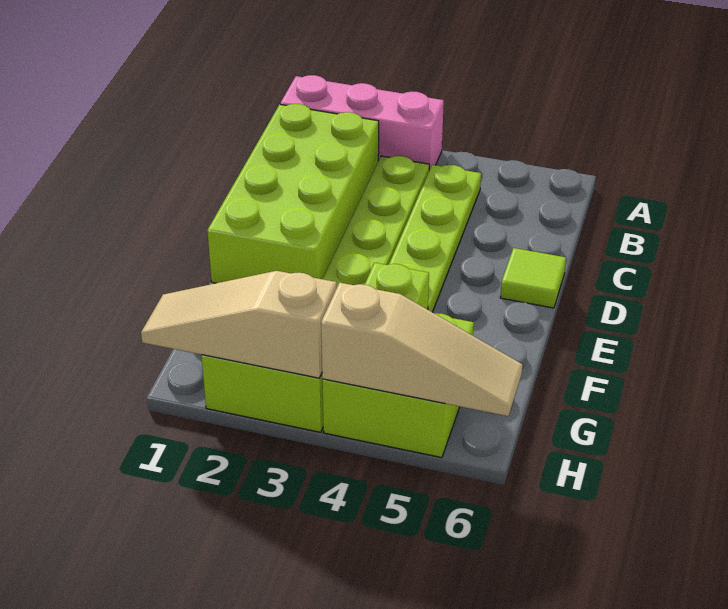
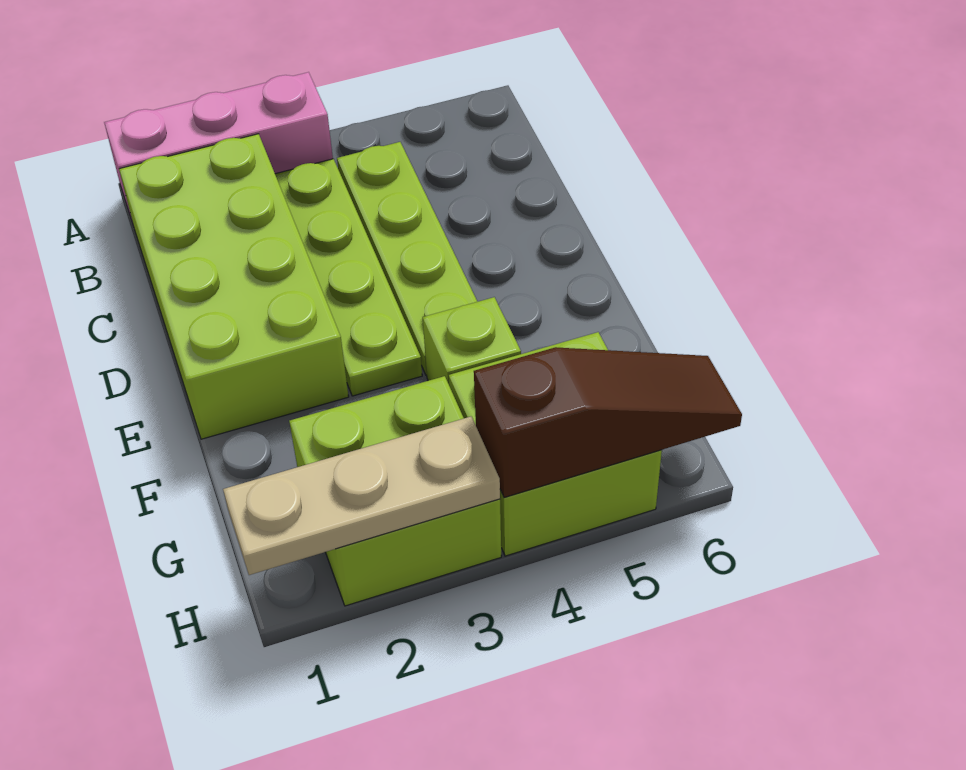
lime 1x1 tile [500,248,566,308] -> none
tan 1x3 slope [141,271,336,378] -> tan 1x3 plate [223,417,500,575]
tan 1x3 slope [321,283,522,416] -> brown 1x3 slope [474,347,742,498]

